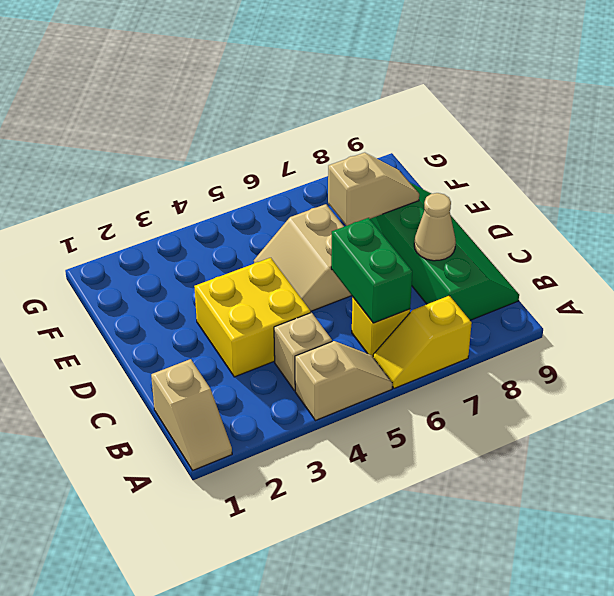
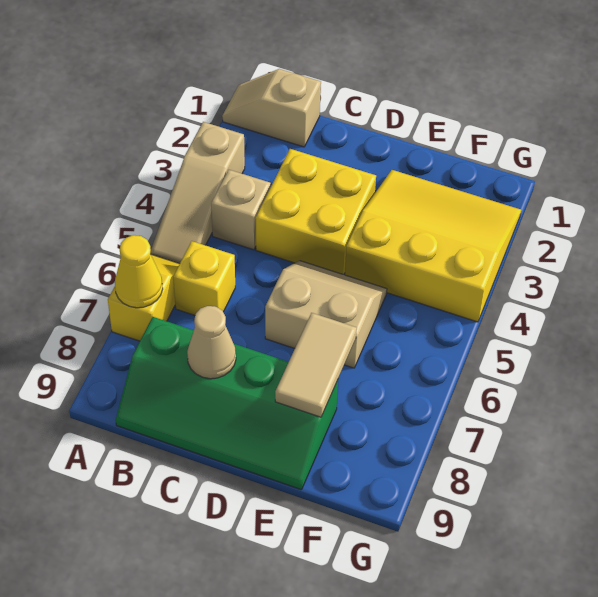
tan 1x2 slope [295,341,392,421] -> tan 1x3 slope [151,122,245,264]
none -> yellow 1x1 cone [115,235,163,308]
green 1x2 brick [331,218,412,323] -> none
none -> yellow 3x3 slope [345,170,521,322]
tan 1x2 slope [328,153,419,226] -> tan 1x2 tile [275,313,357,417]

